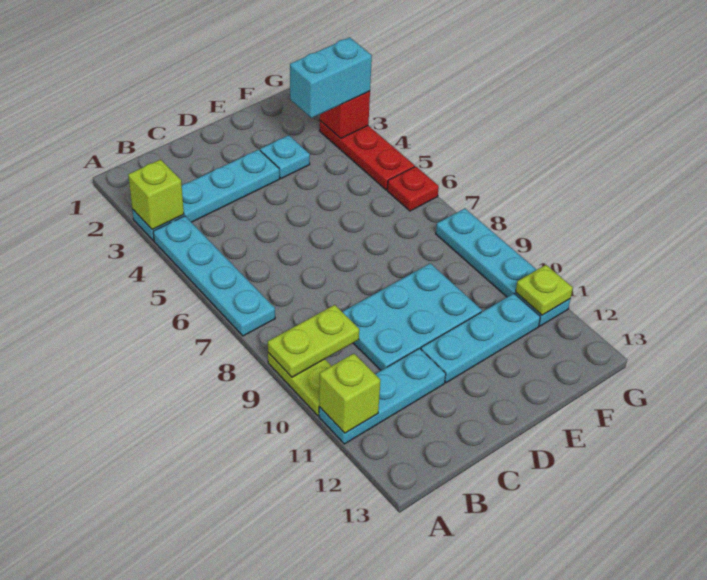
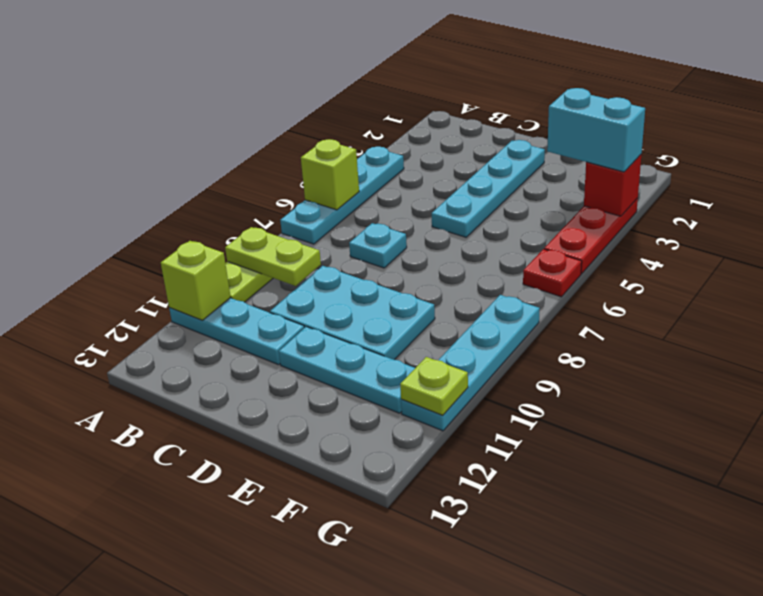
cyan 1x4 plate [132,149,280,241] -> cyan 1x4 plate turned to [432,140,545,237]
lime 1x1 brick [128,160,184,230] -> lime 1x1 brick moved to [301,139,359,210]
cyan 1x1 plate [260,135,310,179] -> cyan 1x1 plate moved to [349,223,407,268]

